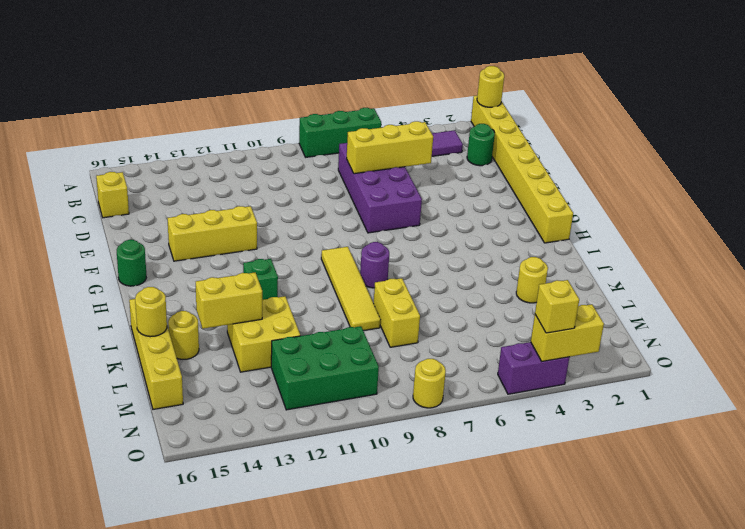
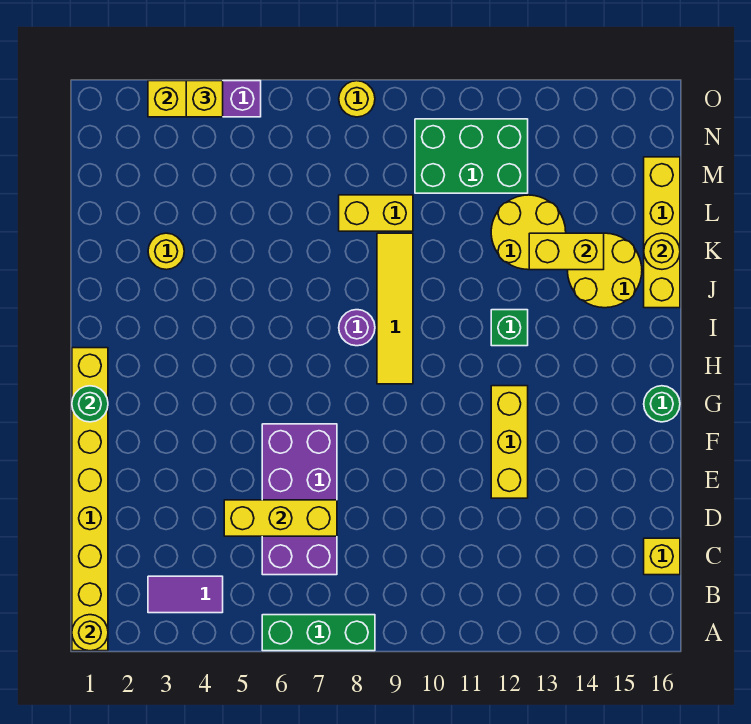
green 1x1 round brick [467,124,495,166] -> green 1x1 round brick moved to [72,386,108,422]
yellow 1x3 brick [168,206,257,261] -> yellow 1x3 brick turned to [491,386,528,498]
yellow 1x2 brick [374,278,420,347] -> yellow 1x2 brick turned to [339,195,413,231]
yellow 2x2 brick [227,296,300,372] -> yellow 2x2 round brick [491,195,566,270]
yellow 1x1 round brick [168,311,199,359] -> yellow 2x2 round brick [567,233,642,308]

